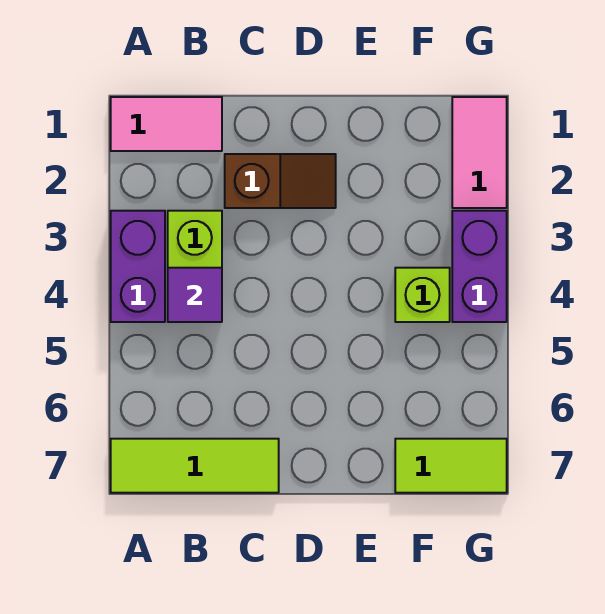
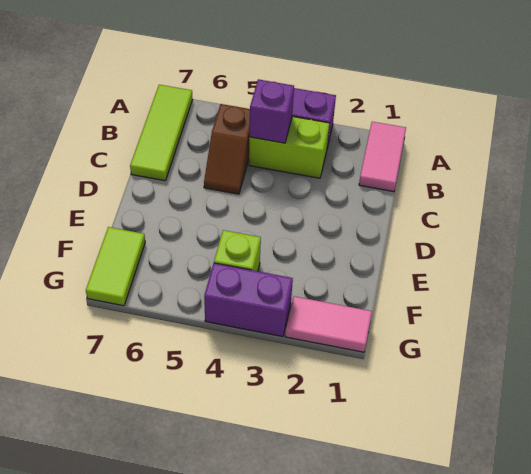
purple 1x1 tile [168,268,222,322] -> purple 1x1 brick [249,79,294,143]
brown 1x2 slope [225,154,336,208] -> brown 1x2 slope moved to [204,104,250,194]

